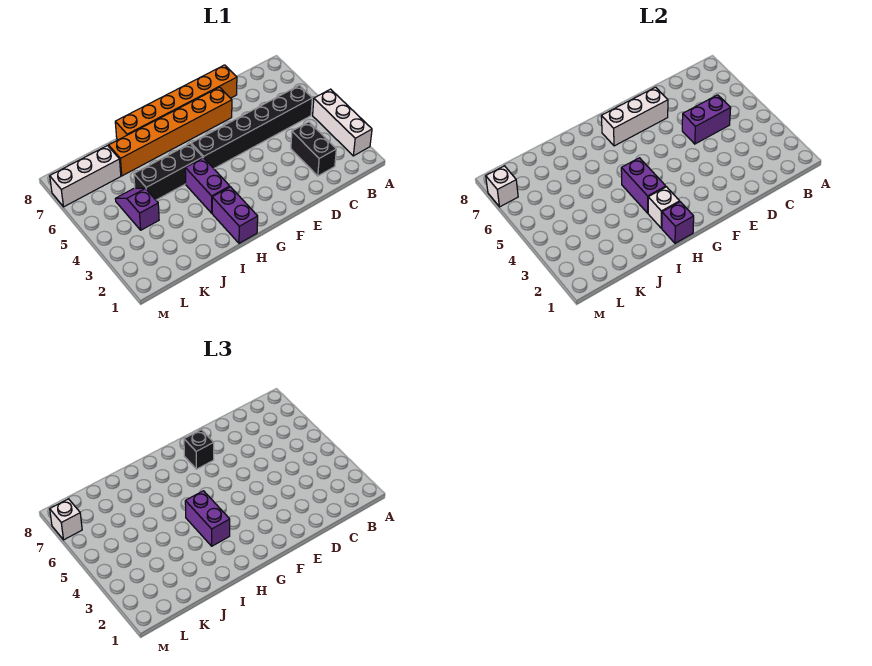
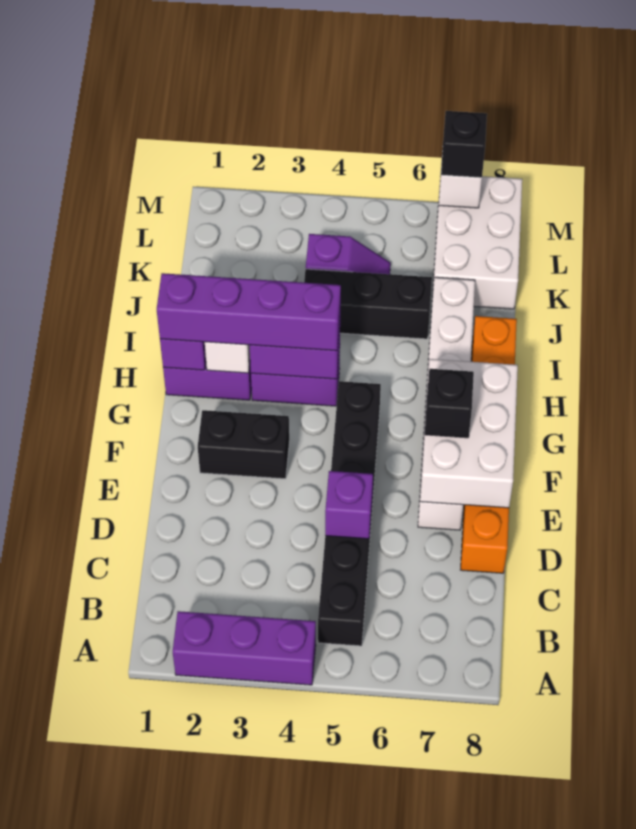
white 1x3 brick [313,89,372,156] -> purple 1x3 brick [173,611,316,685]
black 1x2 brick [291,122,336,176] -> black 1x2 brick moved to [198,410,289,479]
purple 1x2 brick [682,95,731,144] -> purple 1x1 brick [325,471,373,539]
orange 1x6 brick [109,87,232,176] -> white 1x6 brick [418,277,475,530]
white 1x3 brick [601,87,668,146] -> white 2x3 brick [420,359,518,508]
purple 1x2 brick [185,491,230,546] -> purple 1x4 brick [157,273,341,351]
black 1x3 brick [134,144,203,200] -> black 1x3 brick turned to [304,269,432,339]
white 1x3 brick [50,146,121,207] -> white 2x3 brick [432,176,522,309]
white 1x1 brick [50,499,82,540] -> black 1x1 brick [441,111,487,178]

